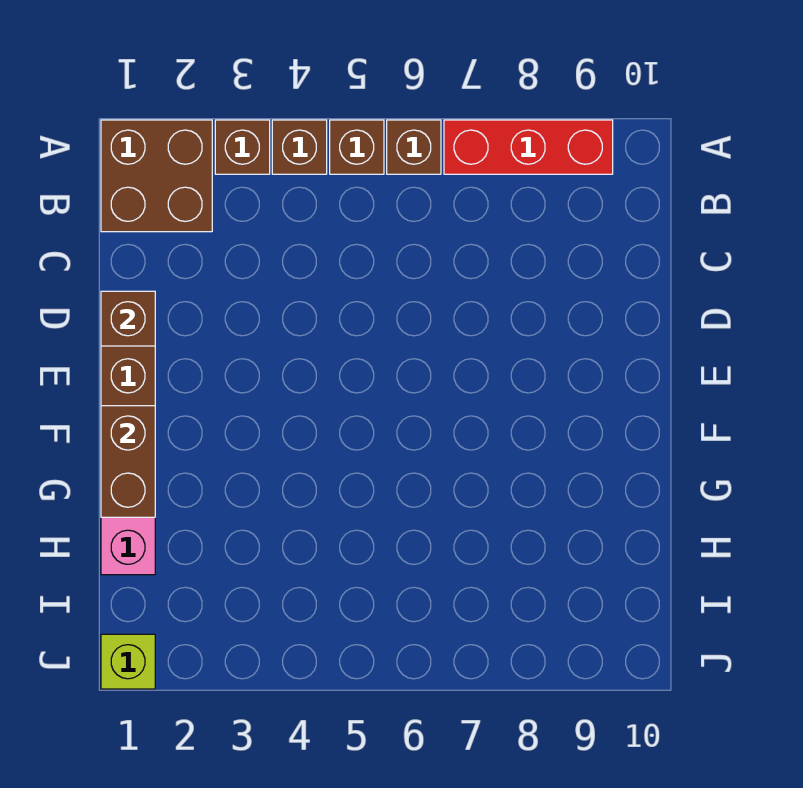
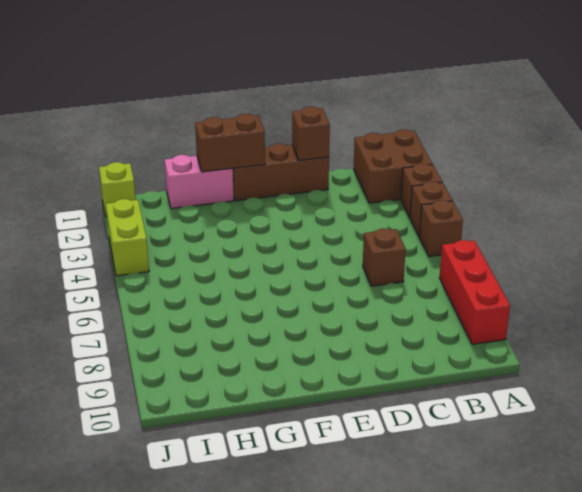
brown 1x1 brick [387,120,441,174] -> brown 1x1 brick moved to [363,228,406,286]
none -> lime 1x2 brick [106,199,149,276]

